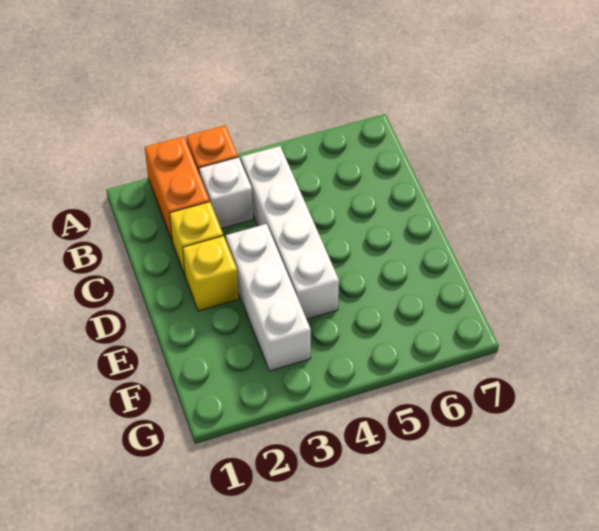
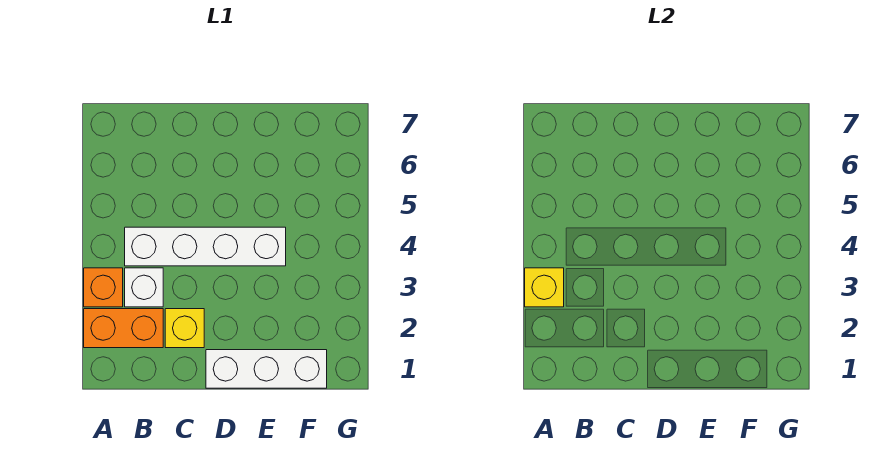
yellow 1x1 brick [183,236,239,311] -> yellow 1x1 brick moved to [525,268,564,307]
white 1x3 brick [226,224,311,371] -> white 1x3 brick moved to [206,350,327,388]

